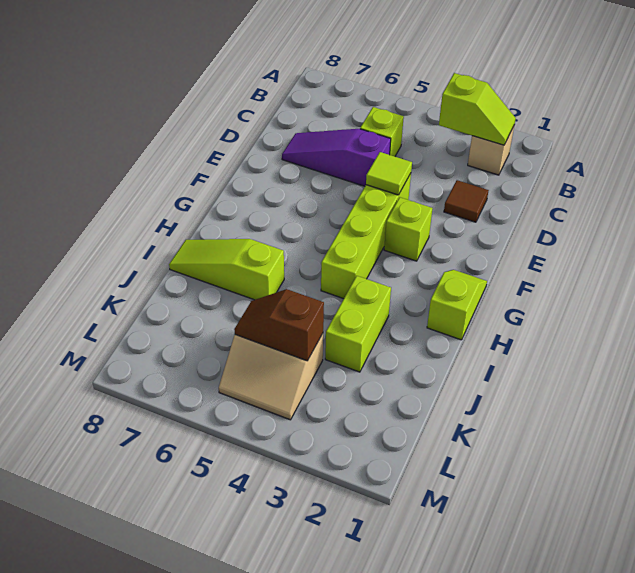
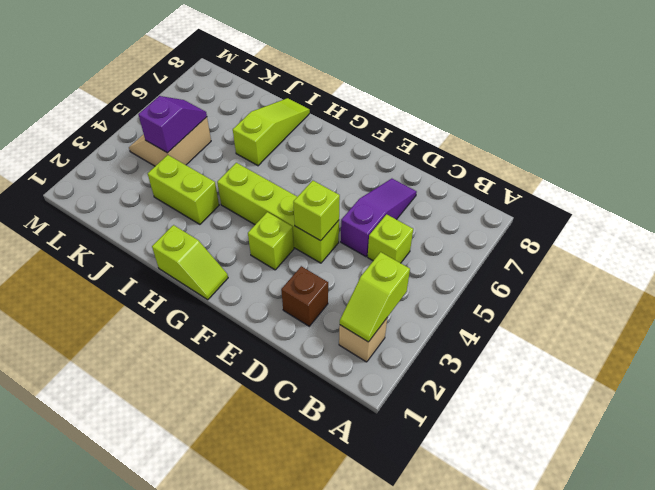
brown 1x1 tile [444,180,489,222] -> brown 1x1 brick [281,266,328,326]
lime 1x1 tile [366,152,412,195] -> lime 1x1 brick [293,181,340,241]
brown 1x2 slope [234,289,324,361] -> purple 1x2 slope [138,96,207,153]

